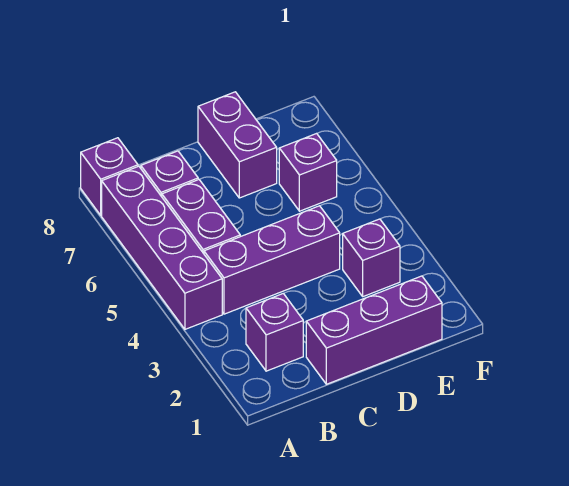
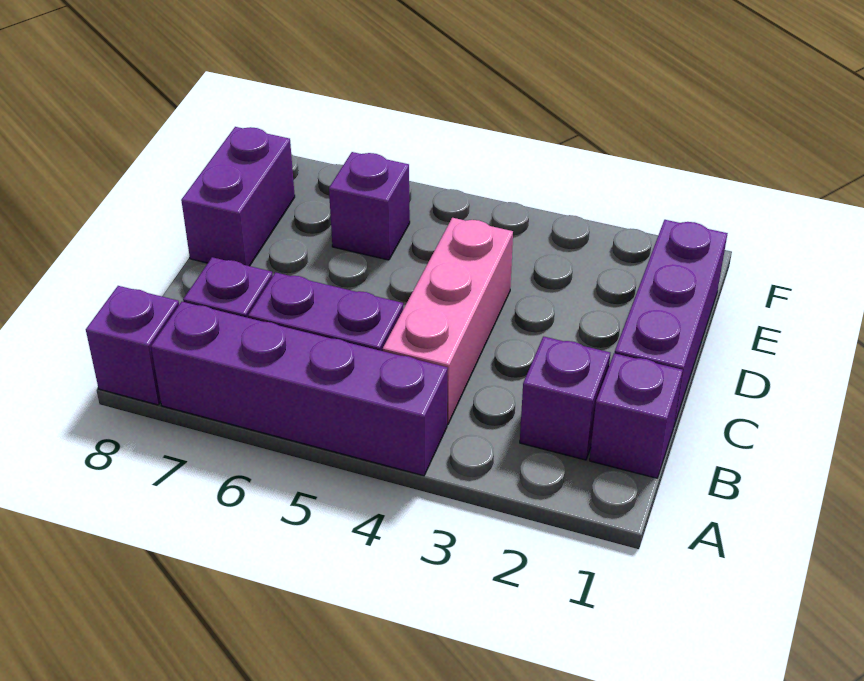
purple 1x3 brick [204,206,340,314] -> pink 1x3 brick [383,218,513,425]
purple 1x2 brick [198,92,277,198] -> purple 1x2 brick turned to [181,127,295,266]
purple 1x1 brick [343,219,400,297] -> purple 1x1 brick moved to [590,353,683,478]

